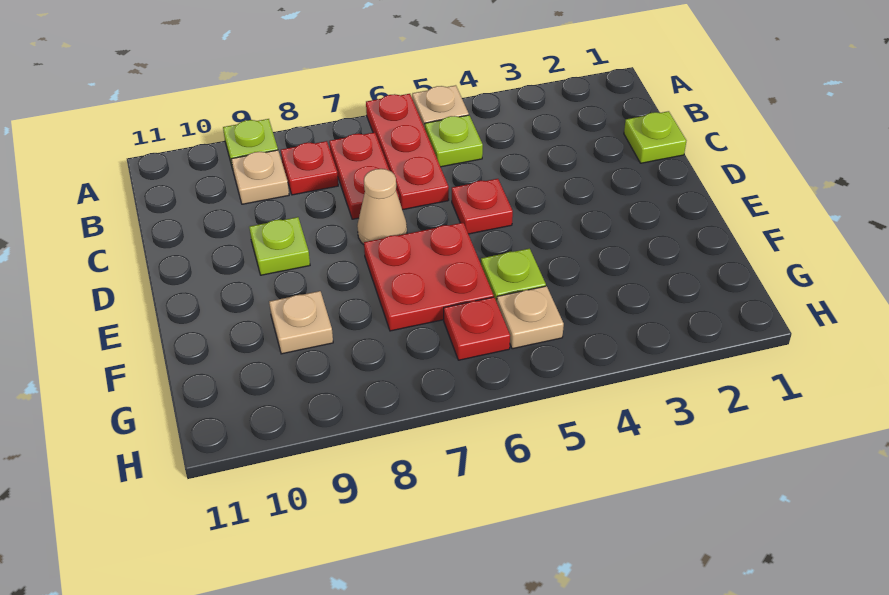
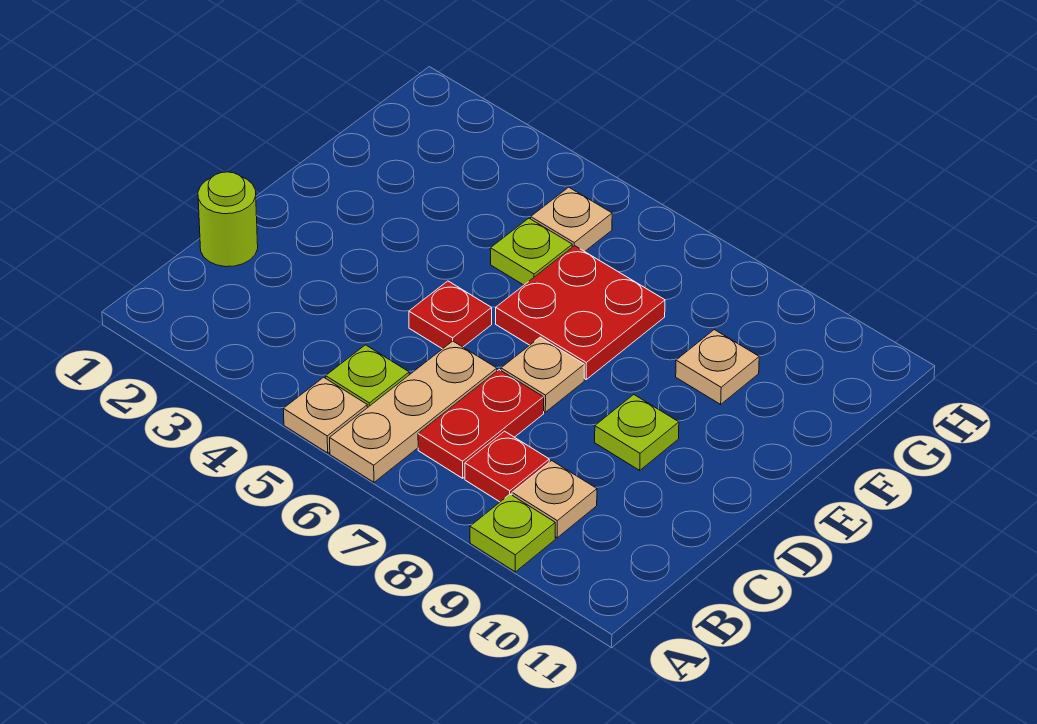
red 1x3 plate [366,94,449,210] -> tan 1x3 plate [330,341,497,482]
lime 1x1 plate [624,111,686,163] -> lime 1x1 round brick [198,172,258,267]
tan 1x1 cone [357,169,407,245] -> tan 1x1 plate [501,337,584,412]
red 1x1 plate [444,297,510,360] -> none

